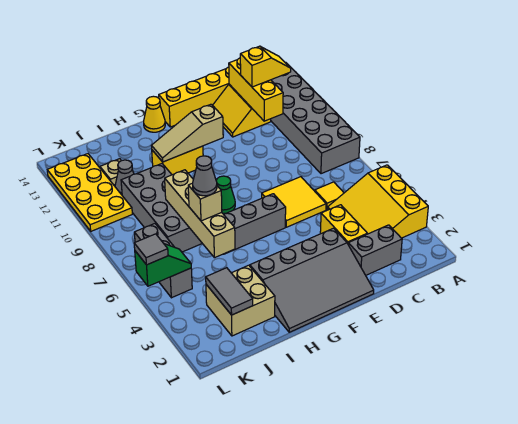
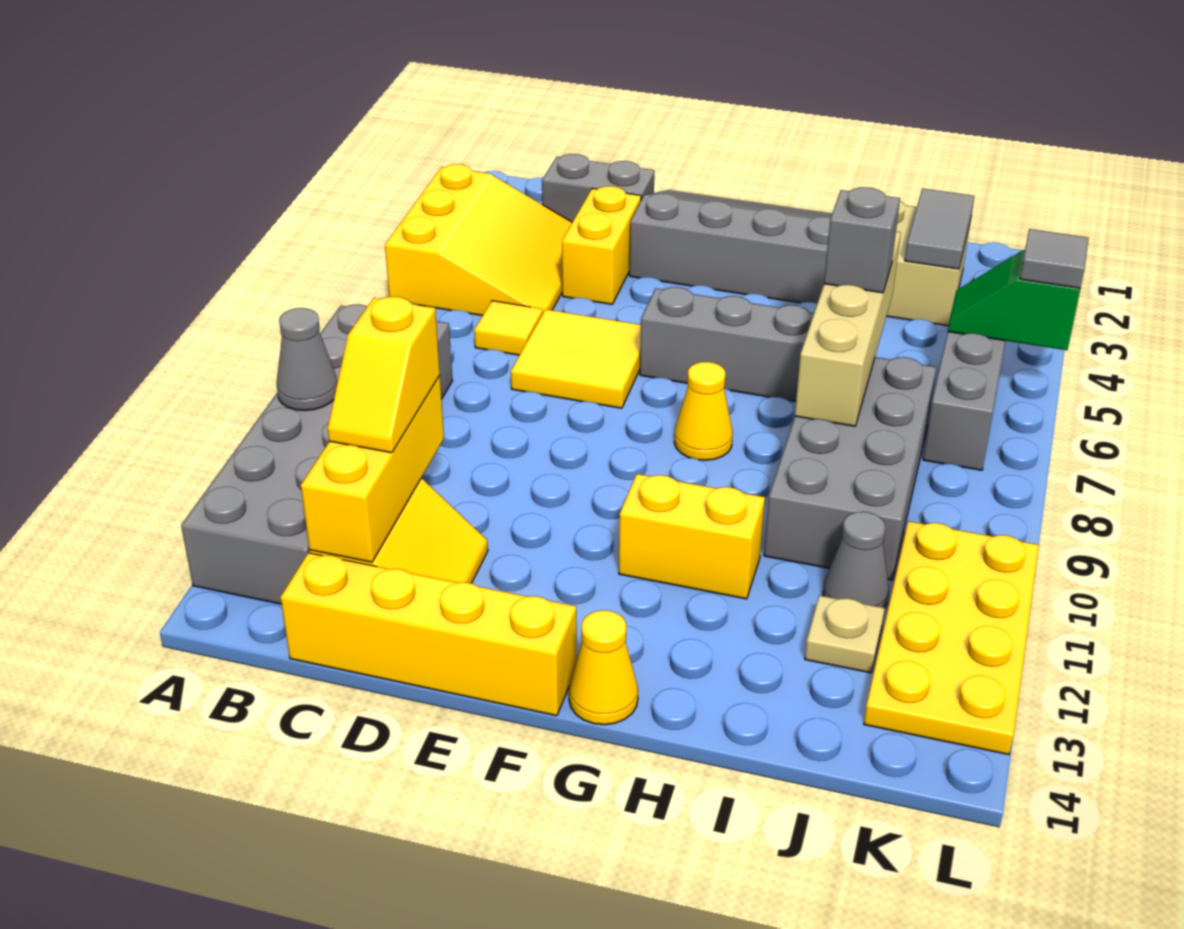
yellow 1x2 slope [240,46,291,87] -> yellow 1x2 slope turned to [328,297,440,453]
tan 1x3 slope [152,104,223,162] -> none
green 1x1 cone [216,176,235,213] -> yellow 1x1 cone [674,362,733,460]
tan 1x1 brick [188,183,222,221] -> grey 1x1 brick [824,187,900,293]
grey 1x1 cone [193,156,217,196] -> grey 1x1 cone moved to [277,308,337,410]

